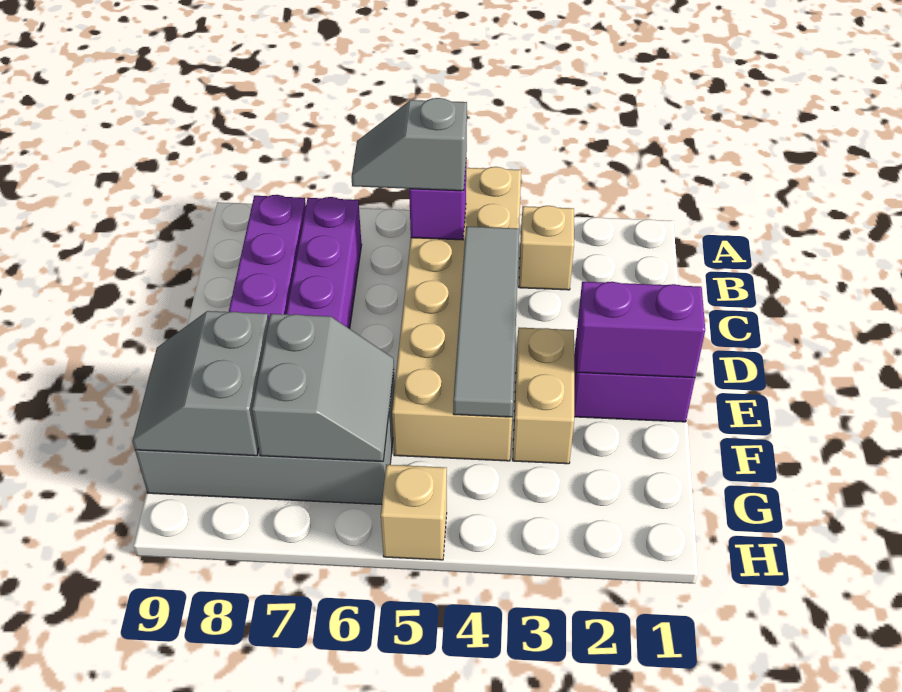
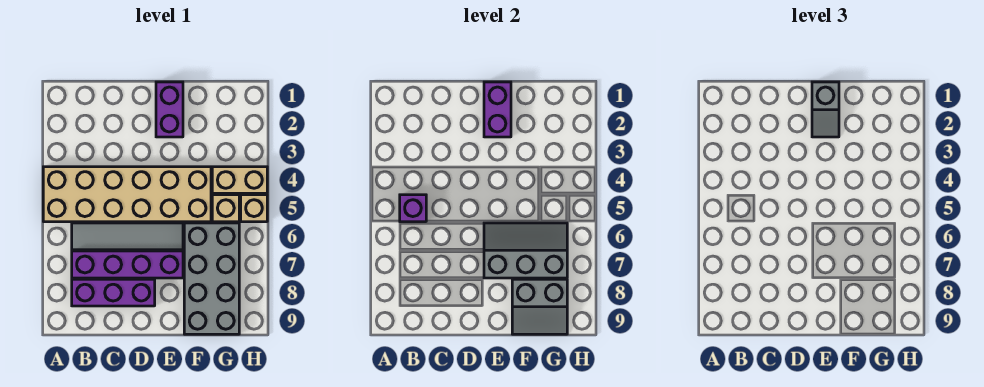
tan 1x1 brick [519,206,574,290] -> tan 1x1 brick moved to [212,195,239,222]
grey 1x2 slope [351,98,467,191] -> grey 1x2 slope moved to [812,82,839,137]
grey 1x4 tile [453,226,519,417] -> grey 1x4 tile moved to [72,223,183,250]
tan 1x2 brick [513,328,574,464] -> tan 1x2 brick moved to [212,167,267,193]
grey 2x2 slope [252,314,394,462] -> grey 2x3 slope [484,223,567,278]

